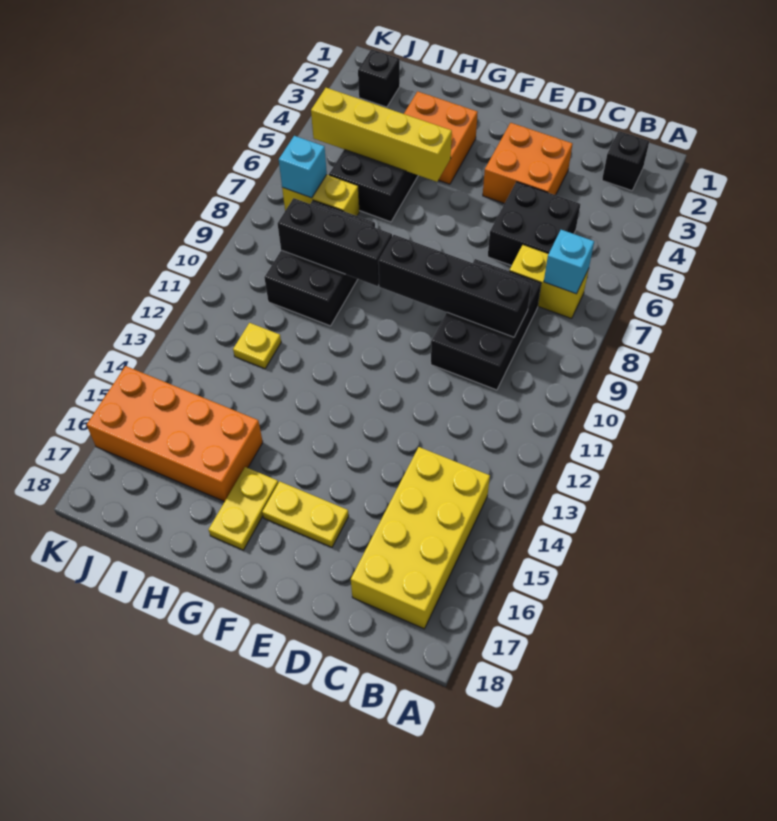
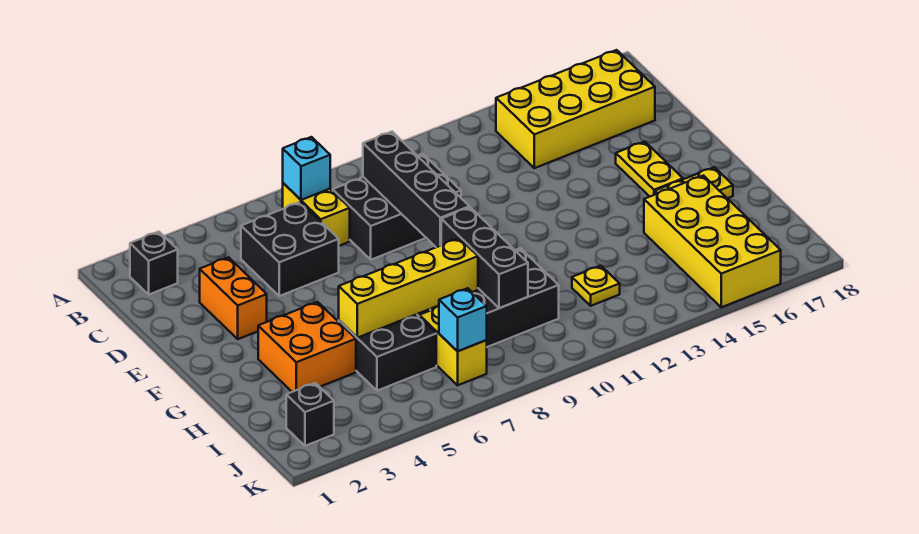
orange 2x2 brick [483,123,573,204] -> orange 1x2 brick [200,257,267,339]
yellow 1x4 brick [311,88,452,182] -> yellow 1x4 brick turned to [339,238,478,338]
orange 2x4 brick [86,366,263,502] -> yellow 2x4 brick [644,176,781,307]

